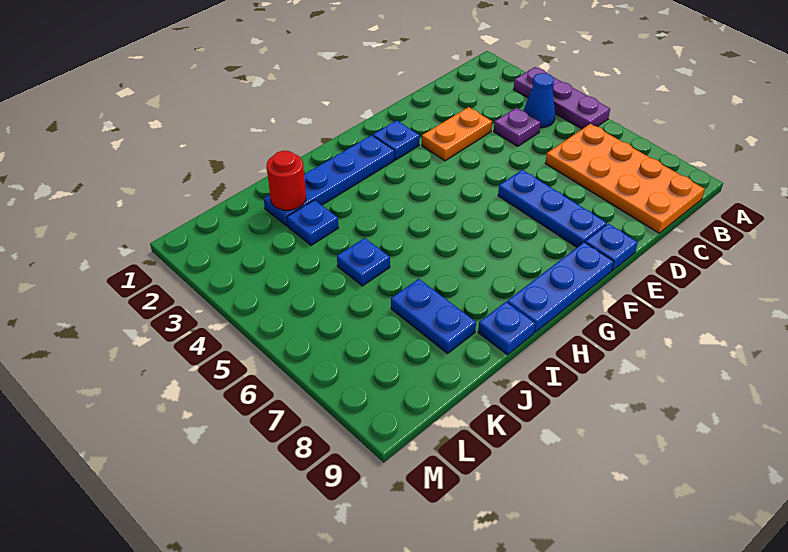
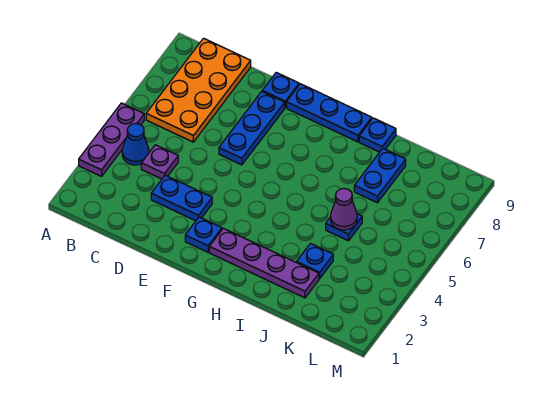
orange 1x2 plate [422,107,492,161] -> blue 1x2 plate [151,175,212,221]
blue 1x4 plate [264,135,394,226] -> purple 1x4 plate [209,228,319,298]
red 1x1 round brick [267,151,306,210] -> none
none -> purple 1x1 cone [331,189,357,230]

